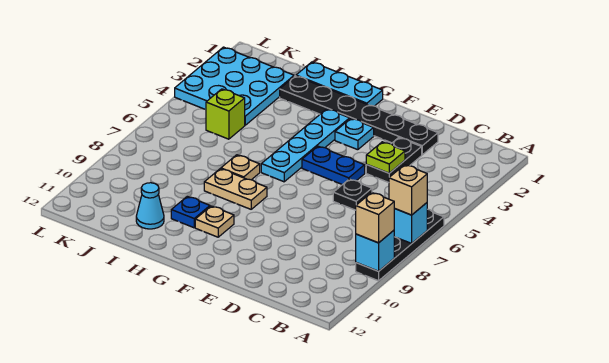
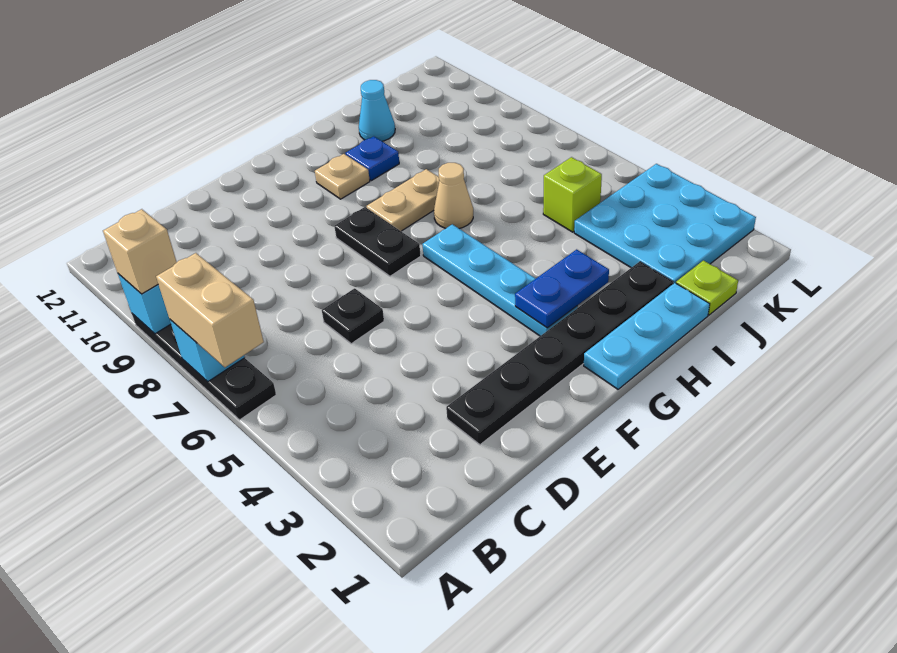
tan 1x1 brick [389,165,427,215] -> tan 1x2 brick [156,253,264,367]
black 1x2 plate [366,138,422,183] -> black 1x2 plate moved to [334,207,421,276]
lime 1x1 plate [366,142,405,173] -> lime 1x1 plate moved to [676,261,738,315]
blue 1x2 plate [302,146,365,185] -> blue 1x2 plate moved to [515,249,609,328]
cyan 1x1 plate [335,118,374,150] -> none
tan 1x1 plate [221,155,260,180] -> tan 1x1 cone [434,163,473,228]

